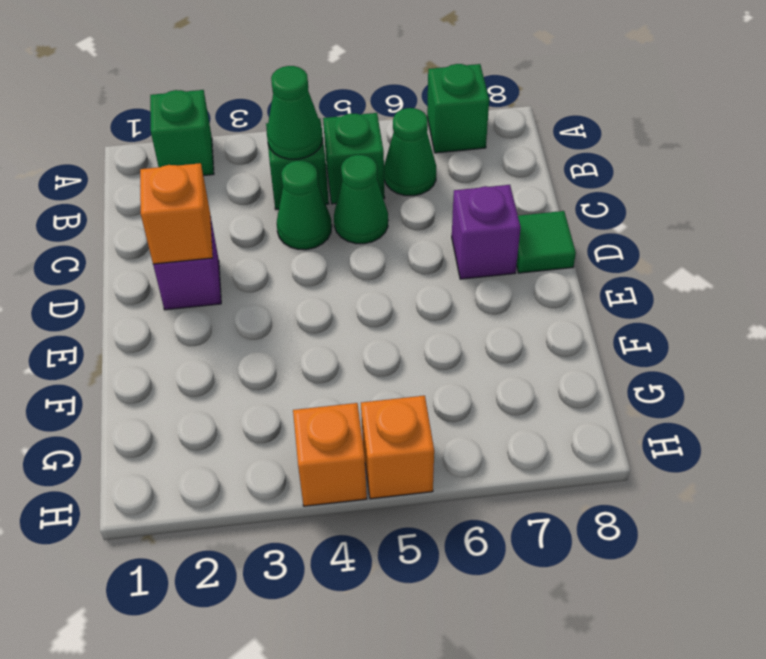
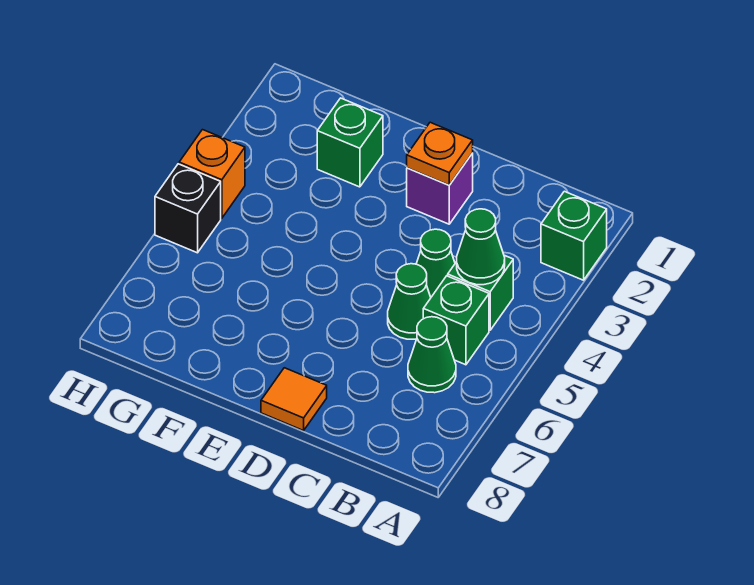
green 1x1 brick [427,64,489,153] -> green 1x1 brick moved to [317,98,383,187]
orange 1x1 brick [140,163,213,264] -> orange 1x1 plate [407,122,473,185]
purple 1x1 brick [452,185,521,279] -> none
green 1x1 tile [516,211,576,273] -> orange 1x1 tile [261,368,327,431]
orange 1x1 brick [361,396,434,499] -> black 1x1 brick [155,164,221,253]

